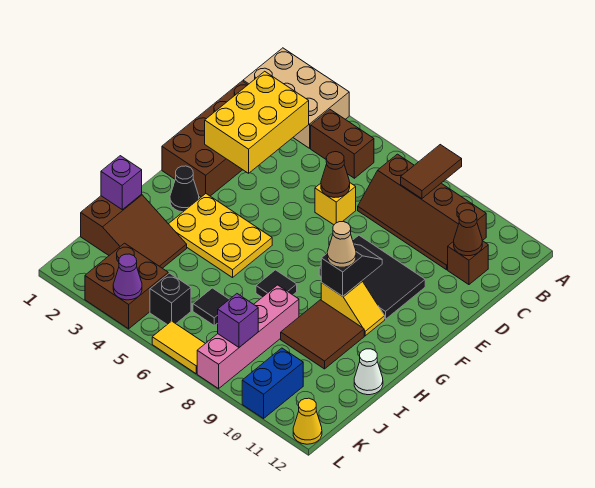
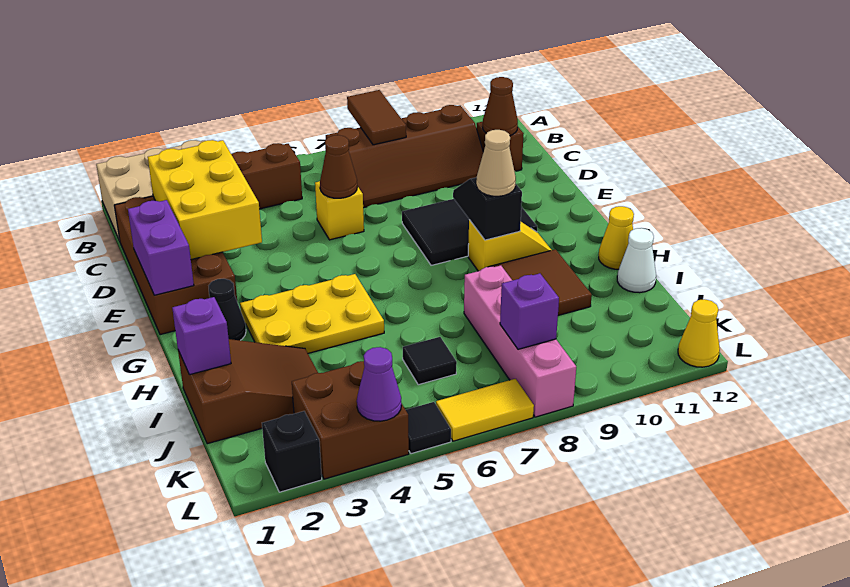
none -> purple 1x2 brick [128,200,194,295]
black 1x1 tile [256,270,297,297] -> black 1x1 tile moved to [406,402,451,454]
none -> yellow 1x1 cone [599,206,634,269]
black 1x1 brick [150,273,191,324] -> black 1x1 brick moved to [262,411,322,492]
blue 1x2 brick [242,348,303,418] -> none

